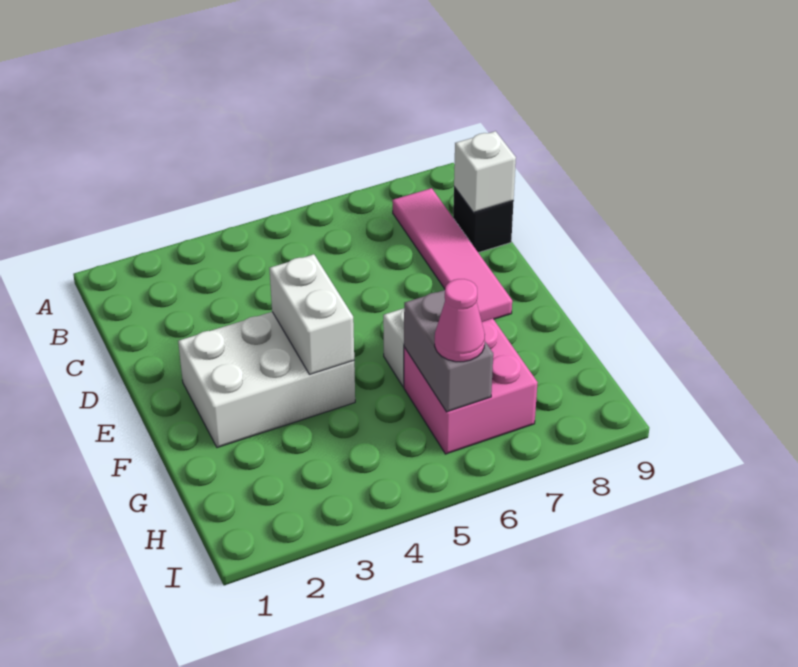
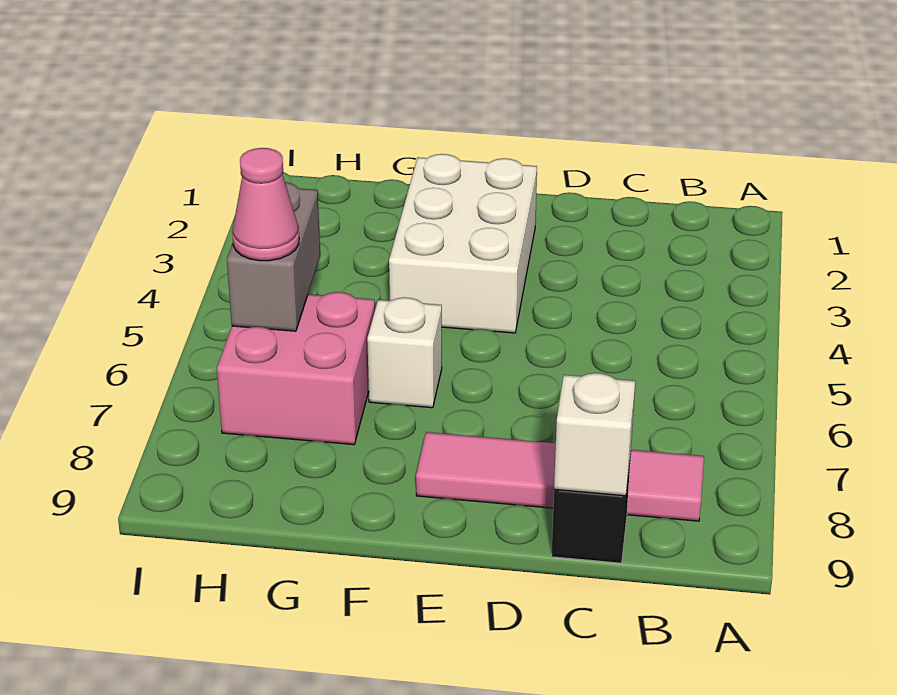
white 1x2 brick [269,254,354,374] -> none
grey 1x2 brick [404,290,493,412] -> grey 1x2 brick turned to [227,182,320,331]

